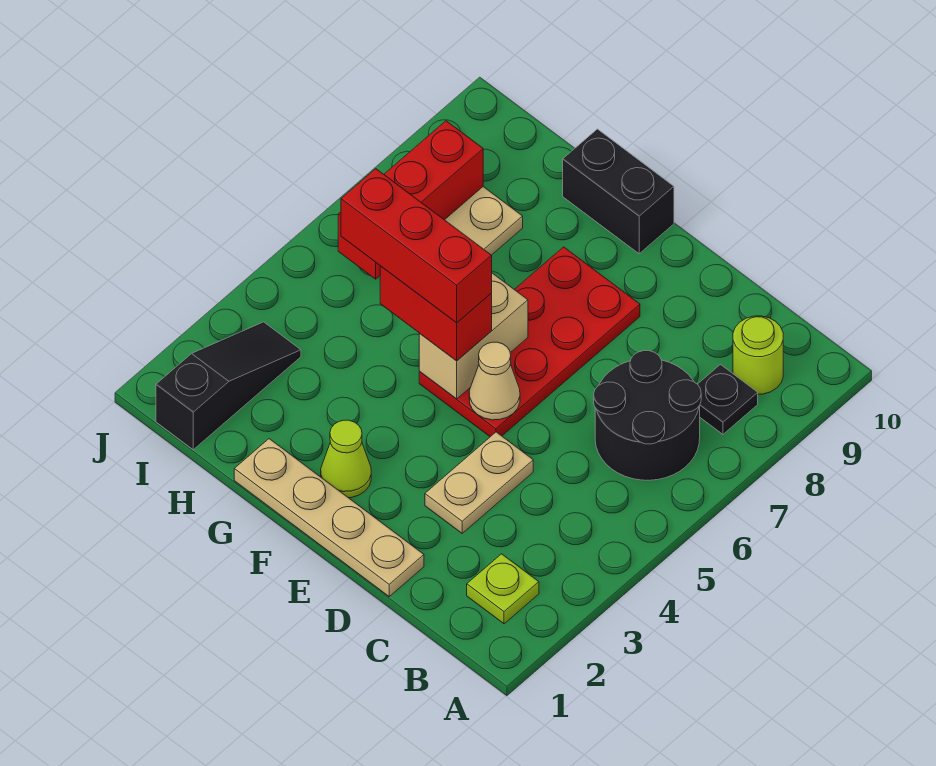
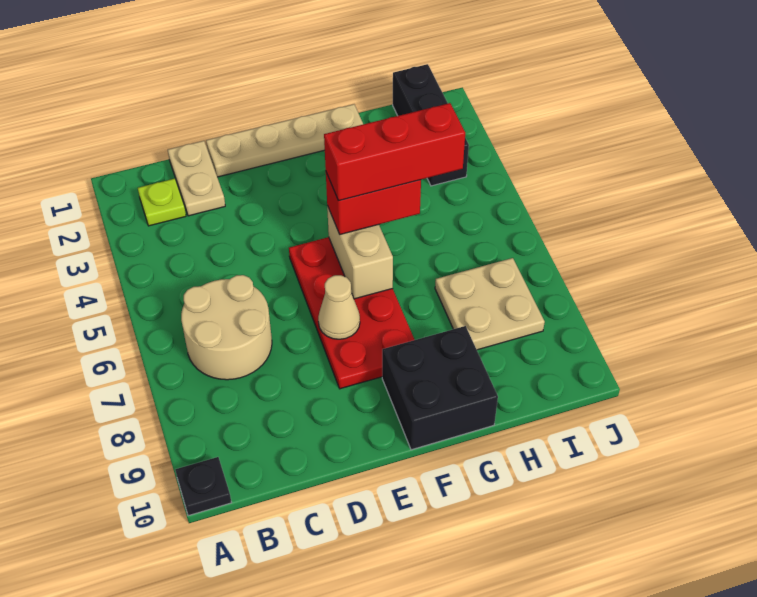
black 2x2 round brick [594,351,701,480] -> tan 2x2 round brick [181,275,272,380]
black 1x1 plate [697,365,758,434] -> black 1x1 plate moved to [175,457,232,516]
lime 1x1 round brick [733,316,783,394] -> none
tan 1x2 plate [425,432,533,533] -> tan 1x2 plate moved to [168,141,225,216]
tan 1x1 cone [469,342,520,420] -> tan 1x1 cone moved to [318,275,360,339]
lime 1x1 cone [321,420,371,498] -> none
black 1x2 brick [563,129,674,254] -> black 2x2 brick [382,326,498,450]
black 1x3 slope [156,322,301,450] -> black 1x3 brick [393,64,469,186]
red 1x3 brick [338,121,483,279] -> none

